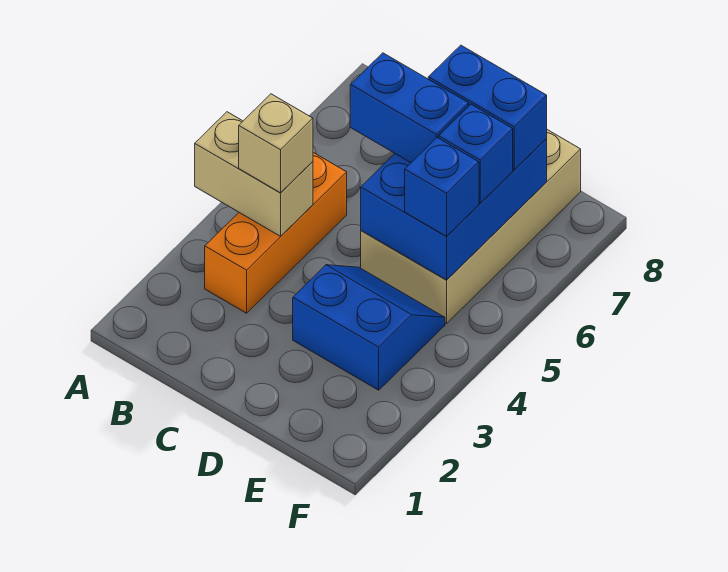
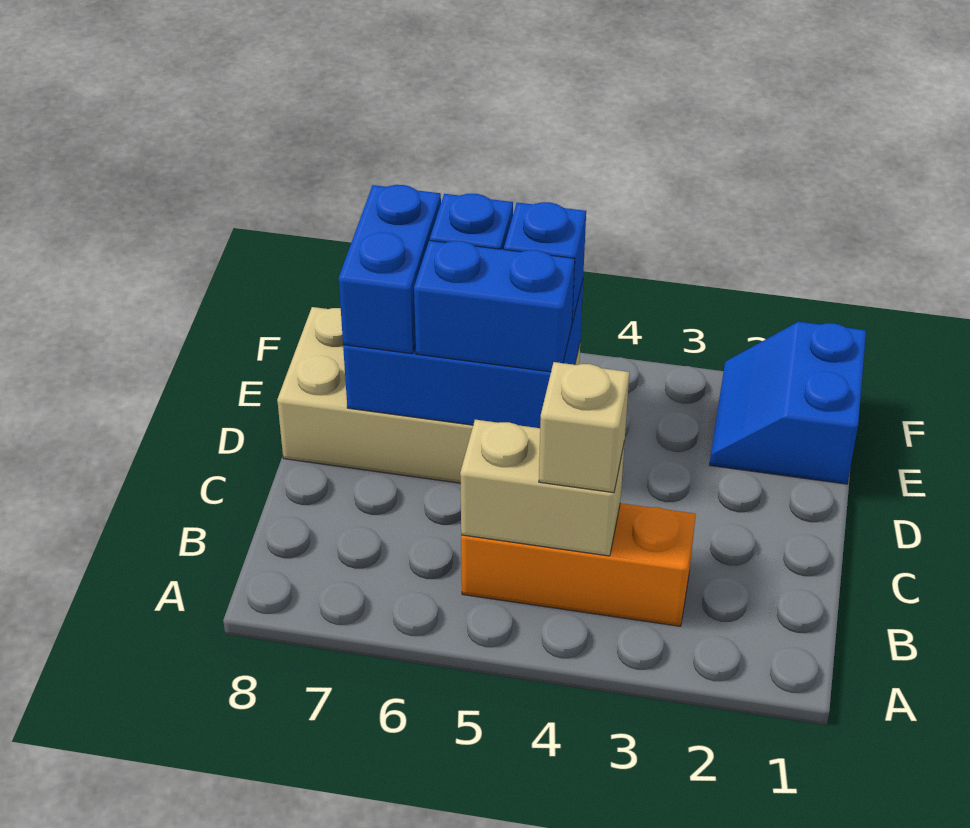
tan 1x2 brick [195,112,313,236] -> tan 1x2 brick turned to [460,420,625,556]
blue 1x2 brick [350,53,469,163] -> blue 1x2 brick turned to [414,240,575,372]
blue 2x2 slope [293,265,445,390] -> blue 2x2 slope moved to [710,322,866,484]

